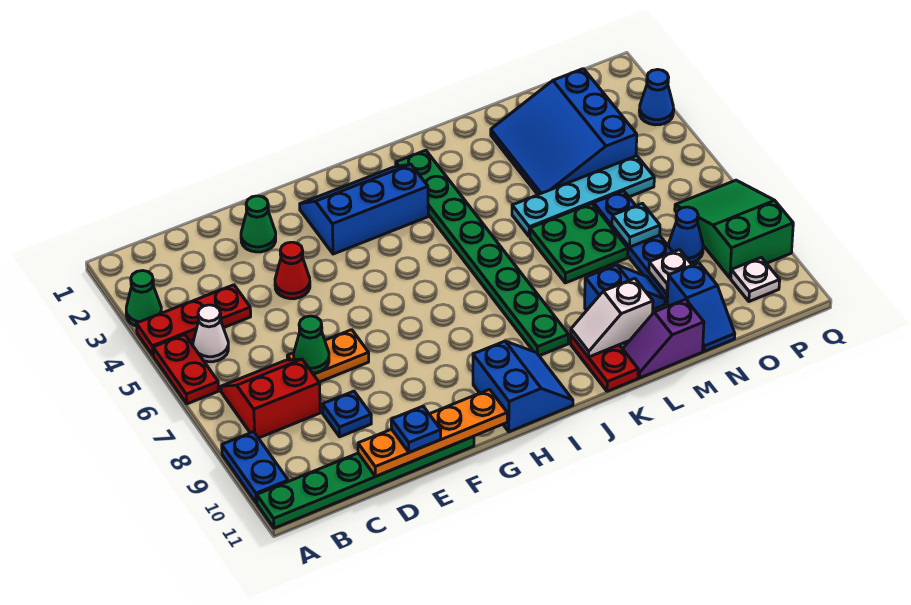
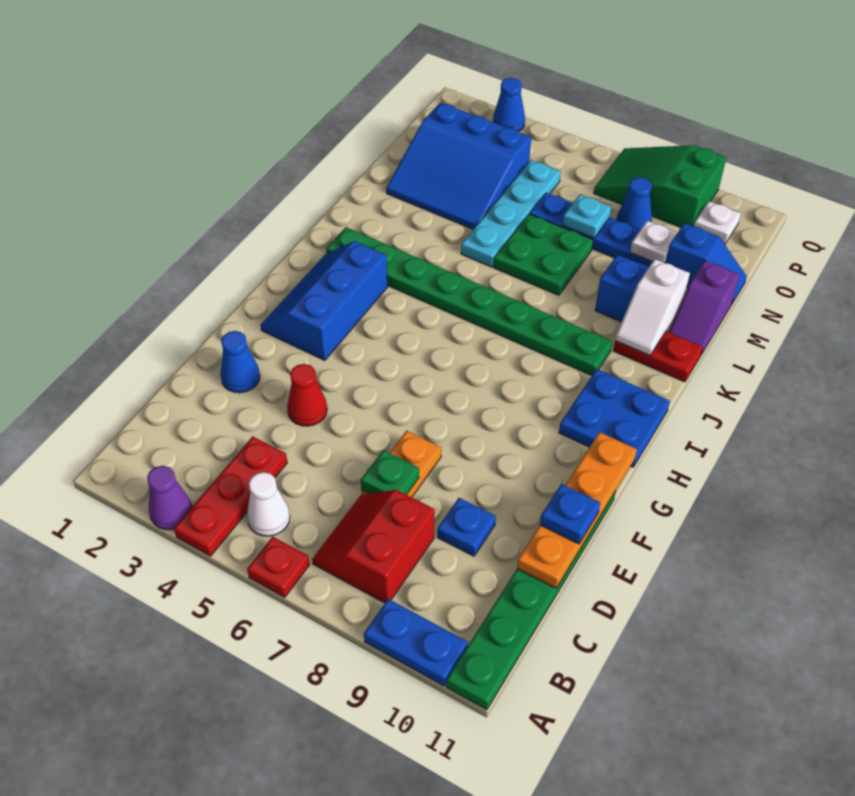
green 1x1 cone [126,271,161,326] -> purple 1x1 cone [147,466,192,530]
red 1x2 plate [153,335,219,404] -> red 1x1 plate [247,537,310,597]
green 1x1 cone [294,316,329,373] -> green 1x1 plate [361,450,419,495]
green 1x1 cone [241,196,276,252] -> blue 1x1 cone [220,331,260,393]
blue 2x2 slope [473,341,573,432] -> blue 2x2 plate [559,369,670,467]

